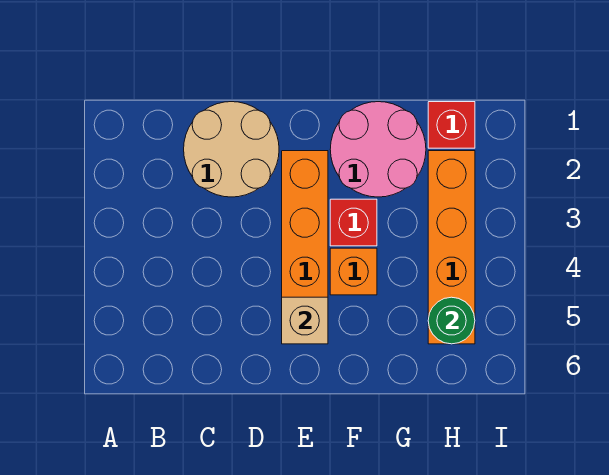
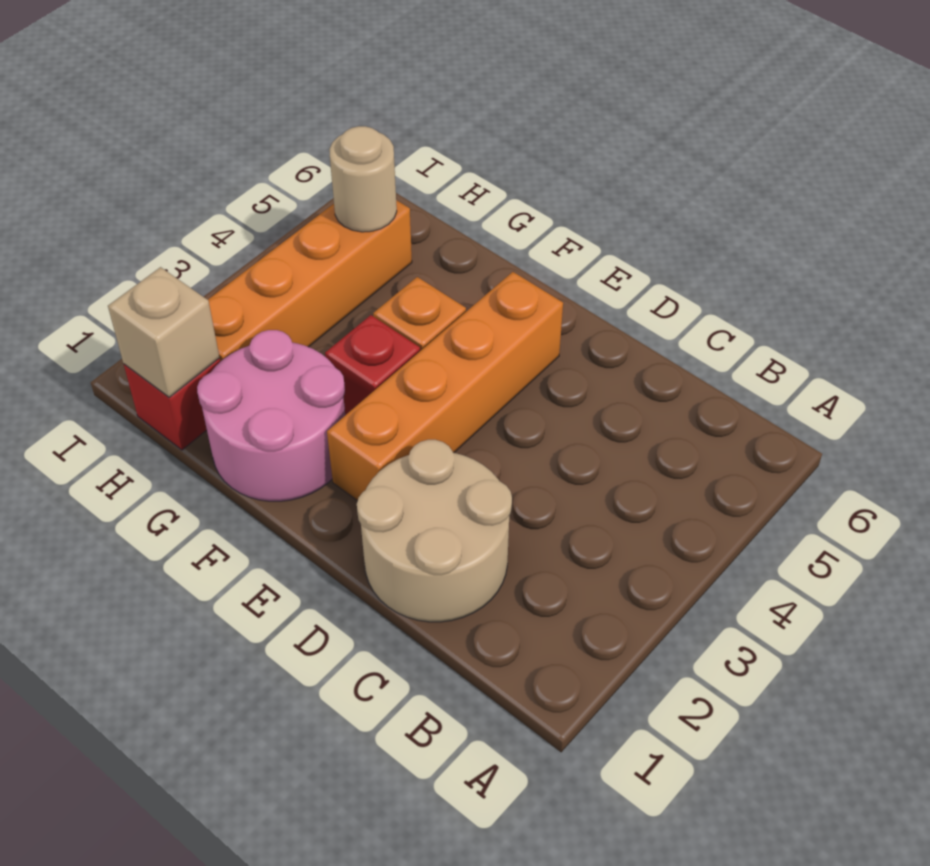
tan 1x1 brick [282,297,328,344] -> tan 1x1 brick moved to [108,267,219,397]
green 1x1 round brick [428,297,475,344] -> tan 1x1 round brick [329,126,397,232]

